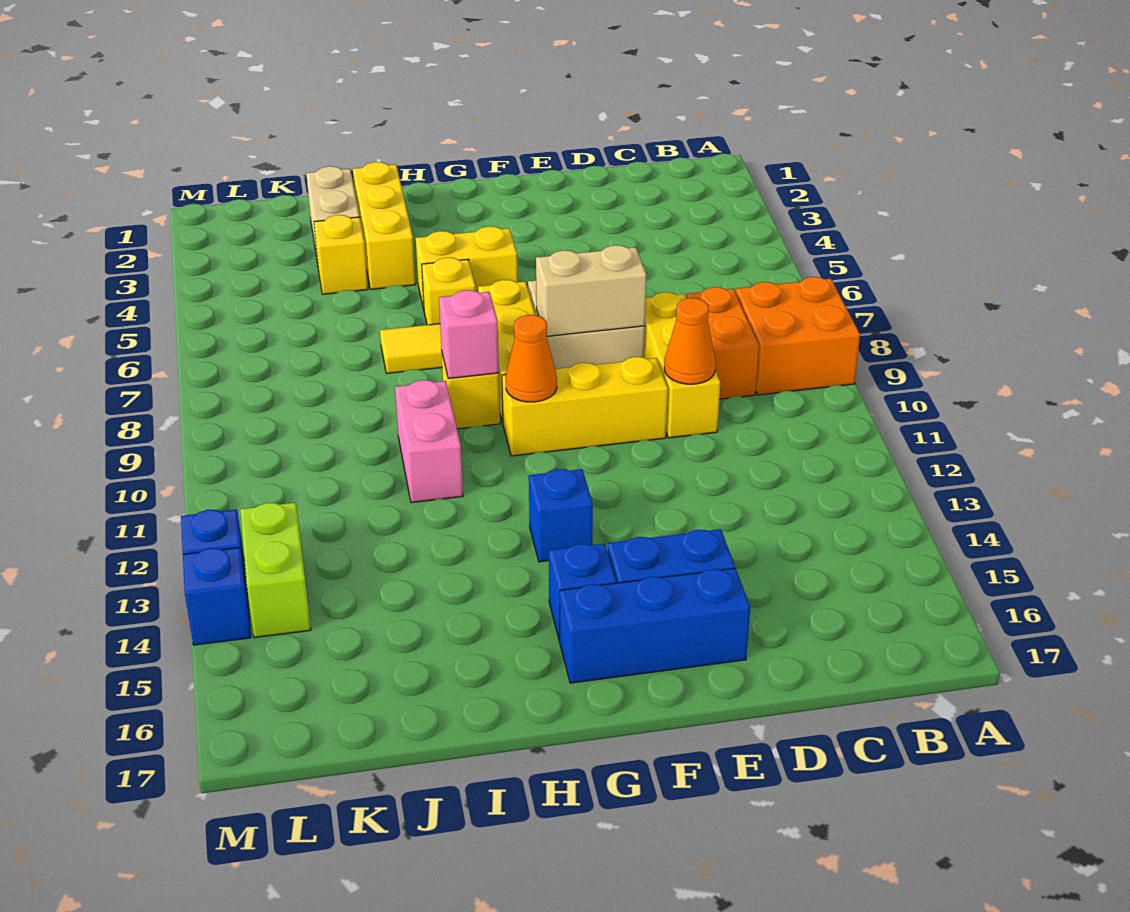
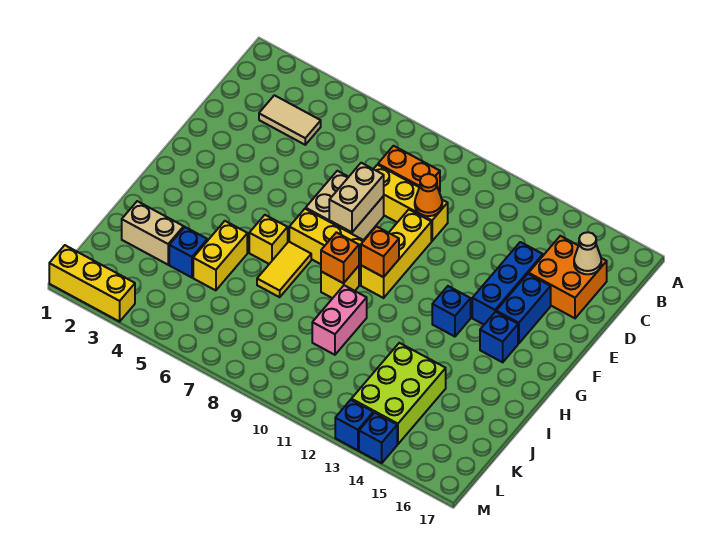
orange 2x2 brick [736,277,860,395] -> orange 2x2 brick moved to [529,236,607,318]
none -> tan 1x2 tile [259,95,321,145]
none -> tan 1x1 cone [574,232,601,274]
blue 1x3 brick [559,568,750,683] -> blue 1x3 brick moved to [472,242,543,325]
yellow 1x2 brick [416,226,518,309] -> yellow 1x2 brick moved to [193,221,247,290]
orange 1x1 cone [506,315,557,402] -> orange 1x1 brick [361,226,399,277]
pink 1x1 brick [439,290,499,379] -> orange 1x1 brick [321,232,359,283]
yellow 1x3 brick [353,162,416,289] -> yellow 1x3 brick moved to [49,245,135,322]
pink 1x2 brick [395,380,463,503] -> pink 1x2 brick turned to [312,285,367,355]
yellow 1x1 brick [314,215,368,294] -> blue 1x1 brick [169,227,207,278]
lime 1x2 brick [240,502,311,638] -> lime 2x3 brick [351,343,446,444]

